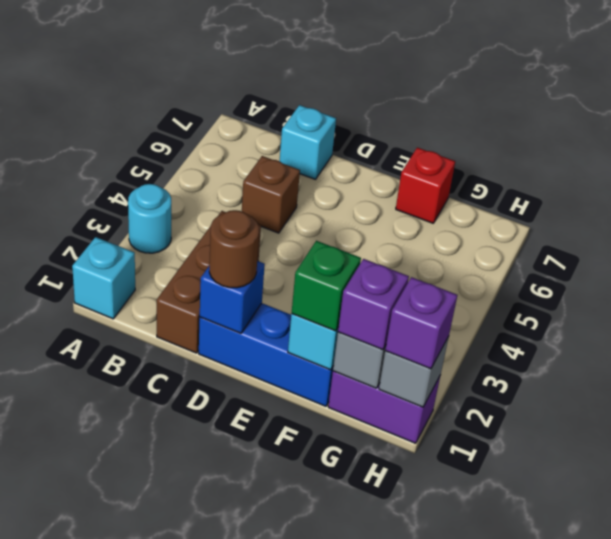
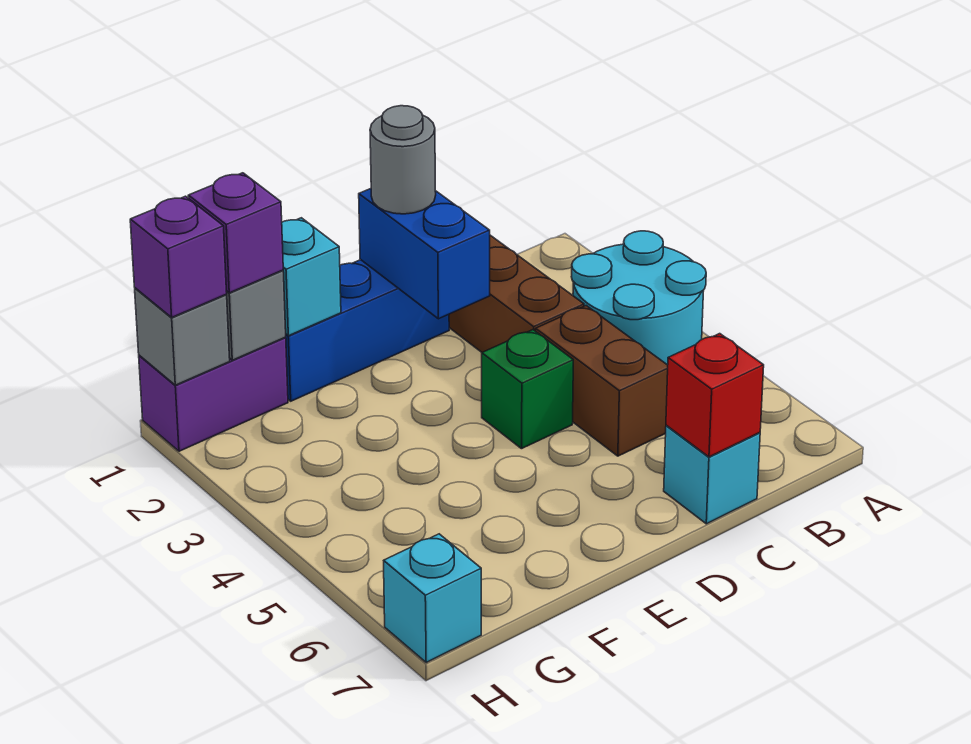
cyan 1x1 brick [72,237,135,319] -> cyan 1x1 brick moved to [384,534,481,662]
cyan 1x1 round brick [128,184,171,253] -> cyan 2x2 round brick [571,231,706,365]
brown 1x1 brick [242,156,300,233] -> brown 1x2 brick [536,306,668,456]
blue 1x1 brick [200,261,265,334] -> blue 1x2 brick [359,189,490,319]
brown 1x1 round brick [209,210,259,288] -> grey 1x1 round brick [370,106,436,214]
green 1x1 brick [292,241,361,331] -> green 1x1 brick moved to [482,330,573,449]
red 1x1 brick [396,148,455,223] -> red 1x1 brick moved to [666,334,764,457]

